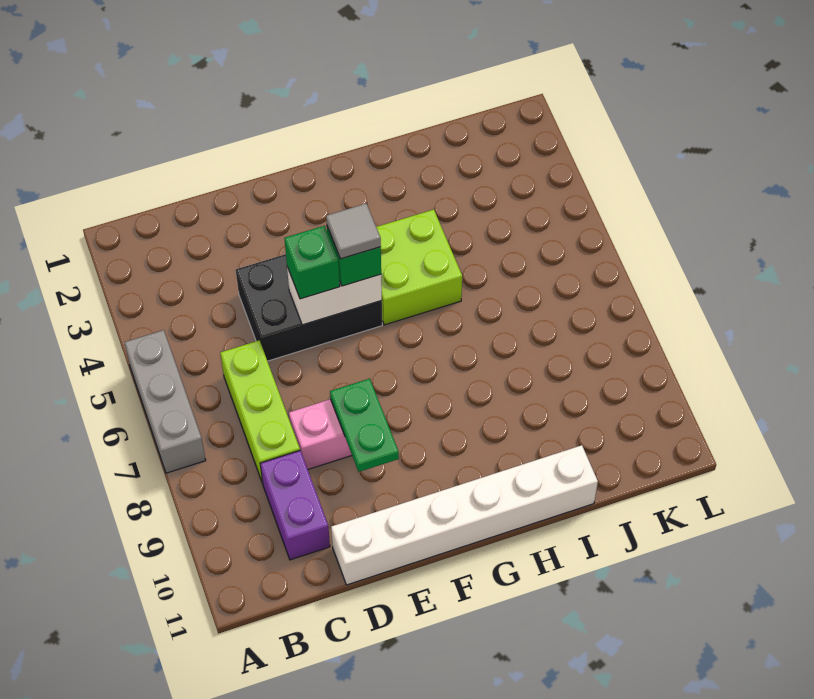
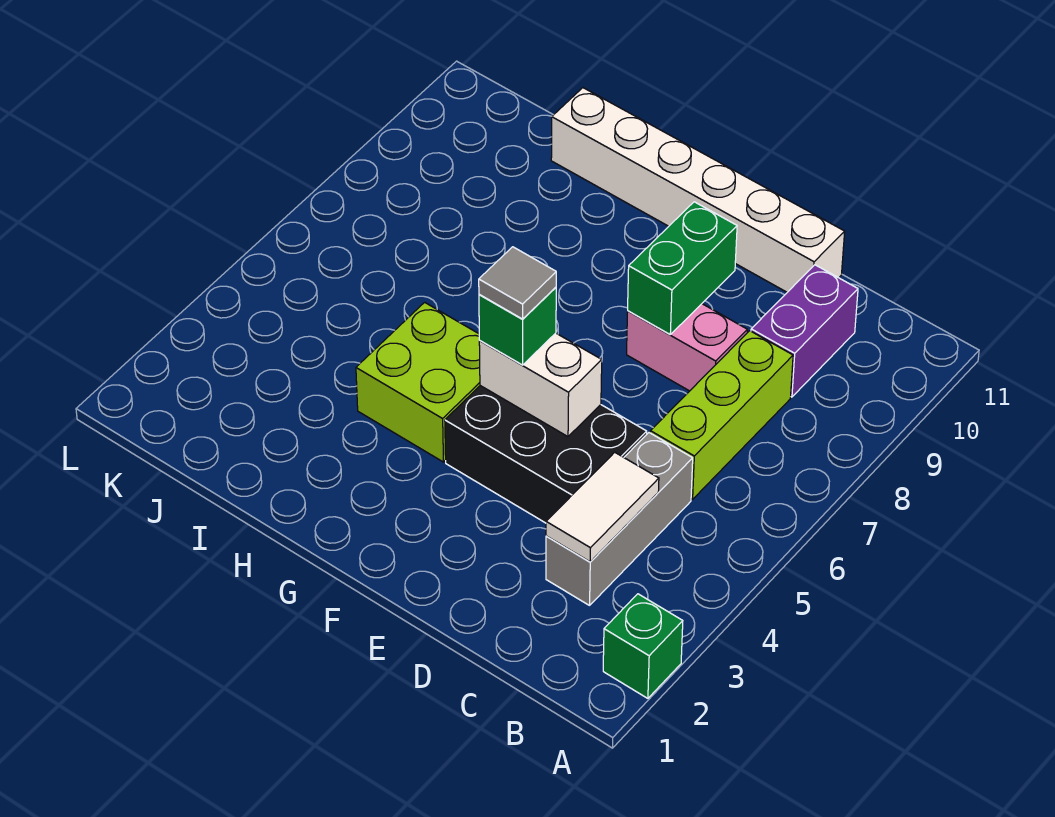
grey 1x3 brick [124,330,206,473] -> grey 1x3 brick moved to [546,433,693,605]
none -> white 1x2 tile [546,452,659,562]
green 1x1 brick [285,226,340,299] -> green 1x1 brick moved to [603,594,683,698]
green 1x2 plate [330,379,399,472] -> green 1x2 brick [628,202,737,335]

